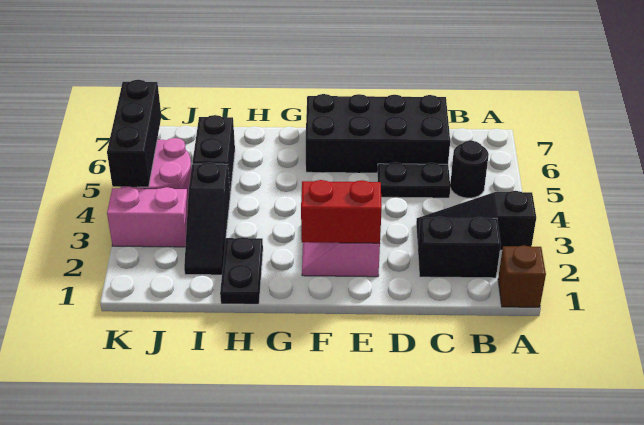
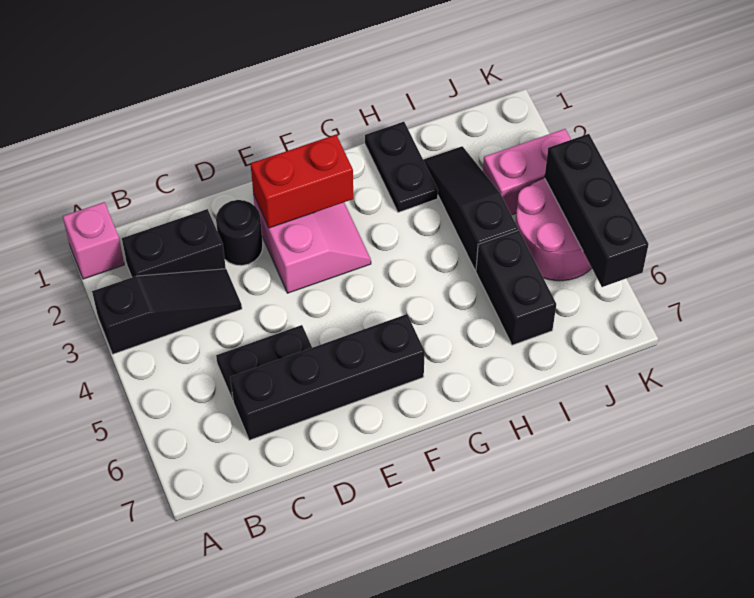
brown 1x1 brick [498,245,546,307] -> pink 1x1 brick [63,202,124,279]
black 1x1 round brick [450,141,489,198] -> black 1x1 round brick moved to [216,200,263,266]
black 2x4 brick [306,94,450,173] -> black 1x4 brick [230,314,425,440]

